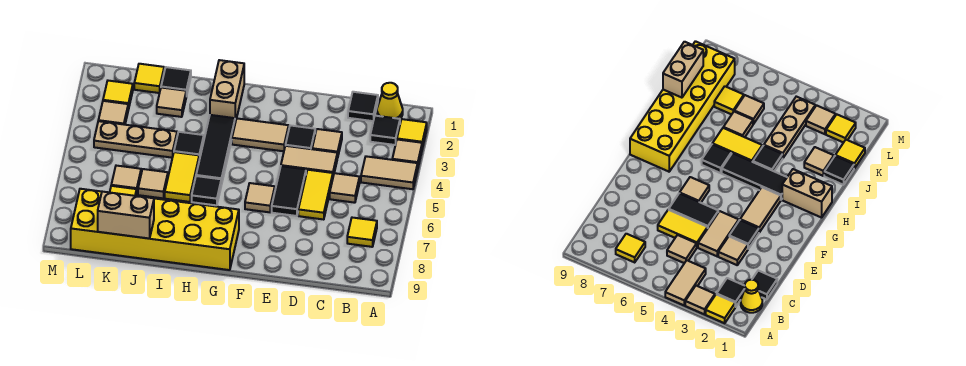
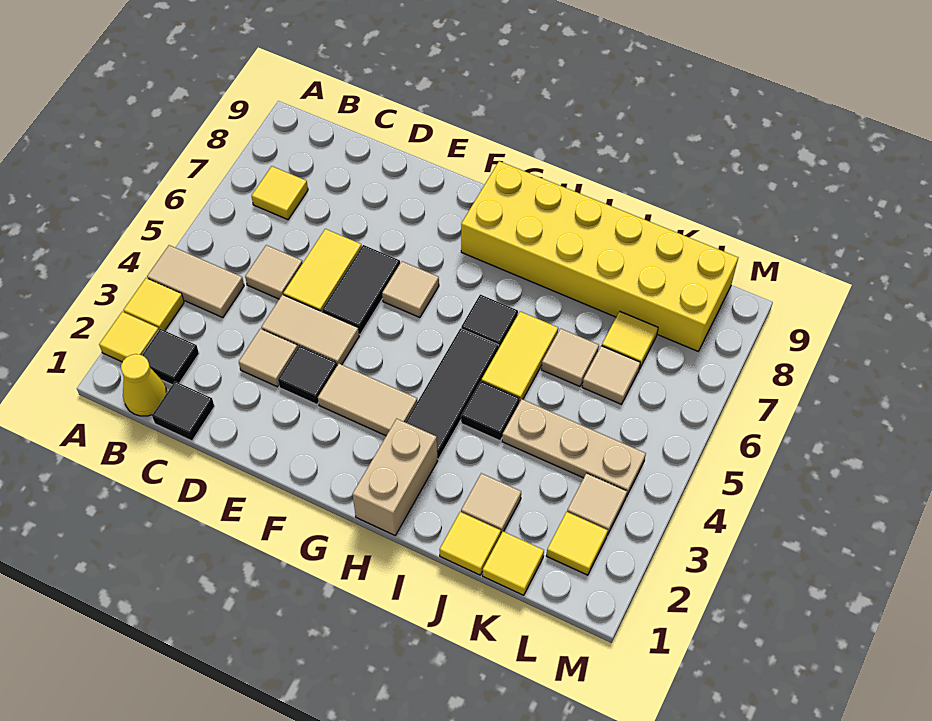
tan 1x1 tile [392,140,422,166] -> yellow 1x1 tile [123,278,184,331]
black 1x1 tile [161,67,191,96] -> yellow 1x1 tile [439,512,501,575]
tan 1x2 brick [98,192,154,239] -> none

